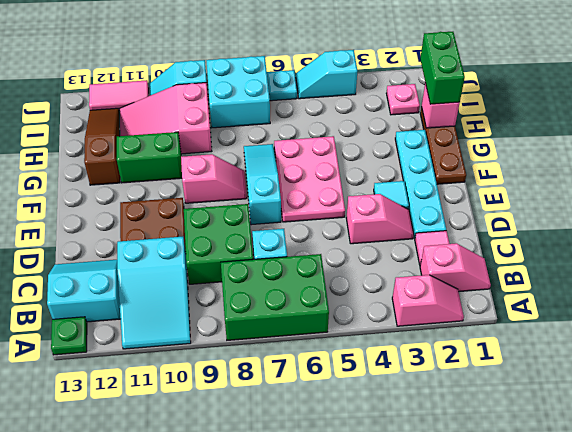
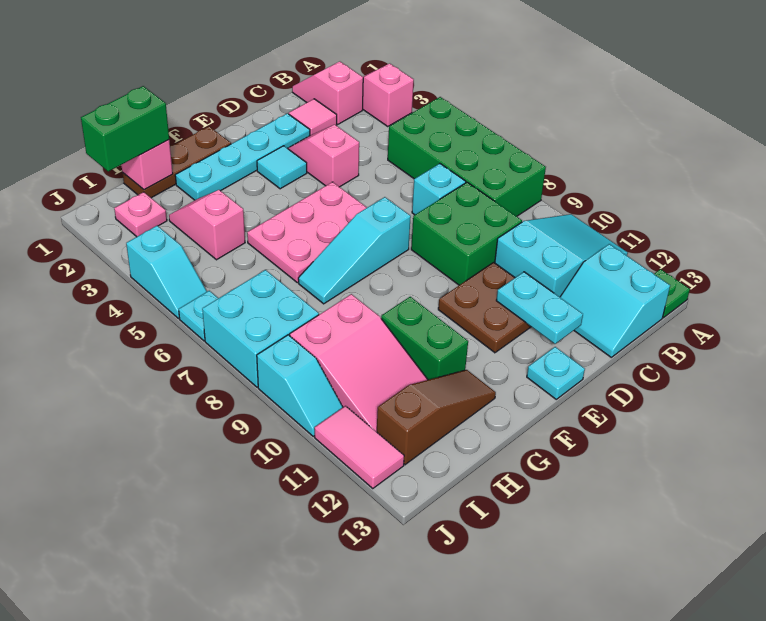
green 2x3 brick [221,254,329,340] -> green 2x4 brick [388,97,546,216]
none -> cyan 1x2 plate [496,272,583,344]
none -> cyan 1x1 plate [527,347,585,399]
pink 1x2 slope [181,154,247,203] -> pink 1x2 slope moved to [169,190,245,260]
brown 1x3 slope [84,108,120,185] -> brown 1x3 slope turned to [377,370,496,465]

